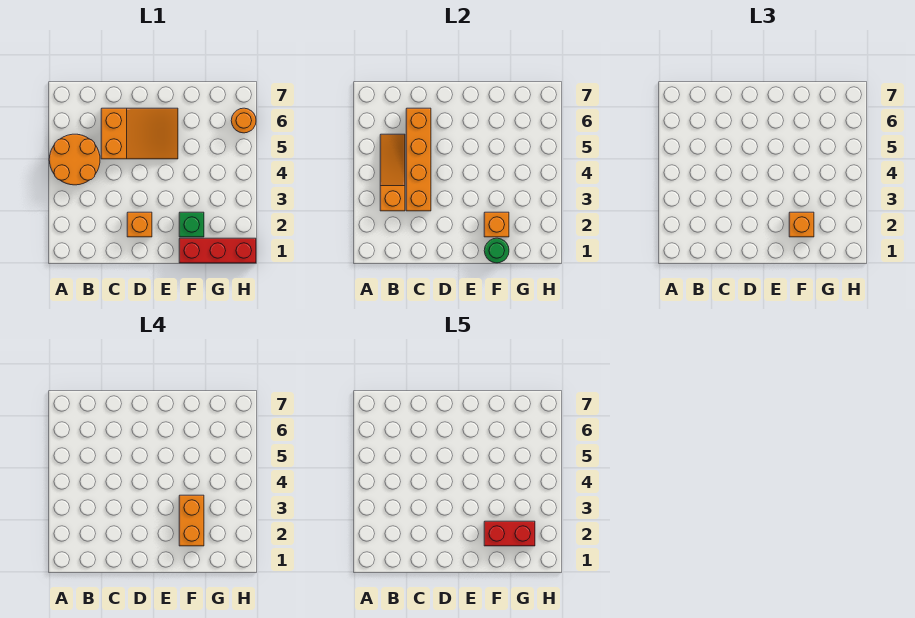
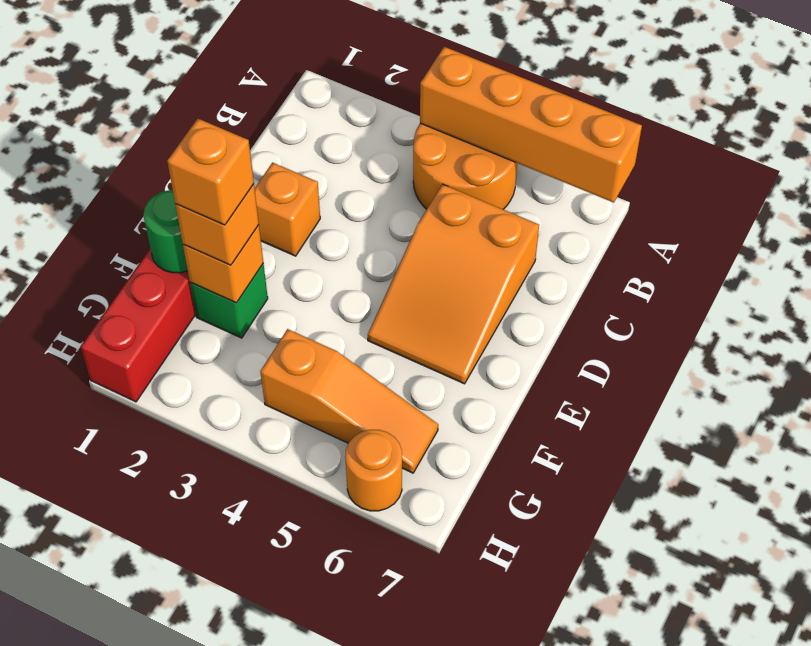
orange 1x3 slope [380,134,405,211] -> orange 1x3 slope moved to [260,329,438,473]
orange 1x4 brick [406,108,431,211] -> orange 1x4 brick moved to [420,47,642,203]
orange 1x2 brick [179,495,204,546] -> orange 1x1 brick [167,119,254,225]
red 1x2 brick [484,521,535,546] -> none

